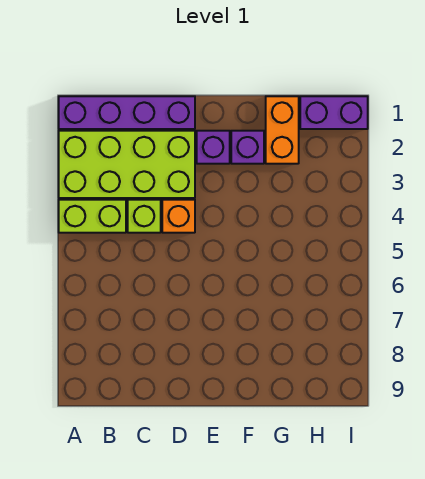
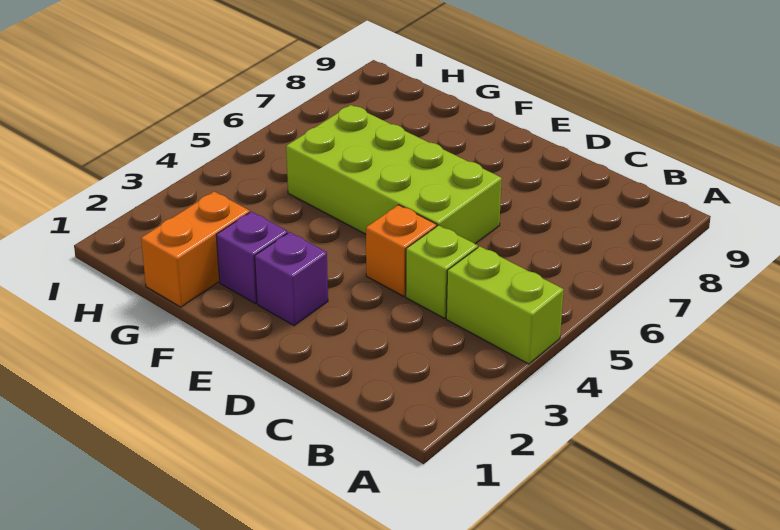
purple 1x4 brick [59,96,195,129] -> none
lime 2x4 brick [59,131,195,198] -> lime 2x4 brick moved to [286,105,502,244]
purple 1x2 brick [300,96,368,129] -> none

